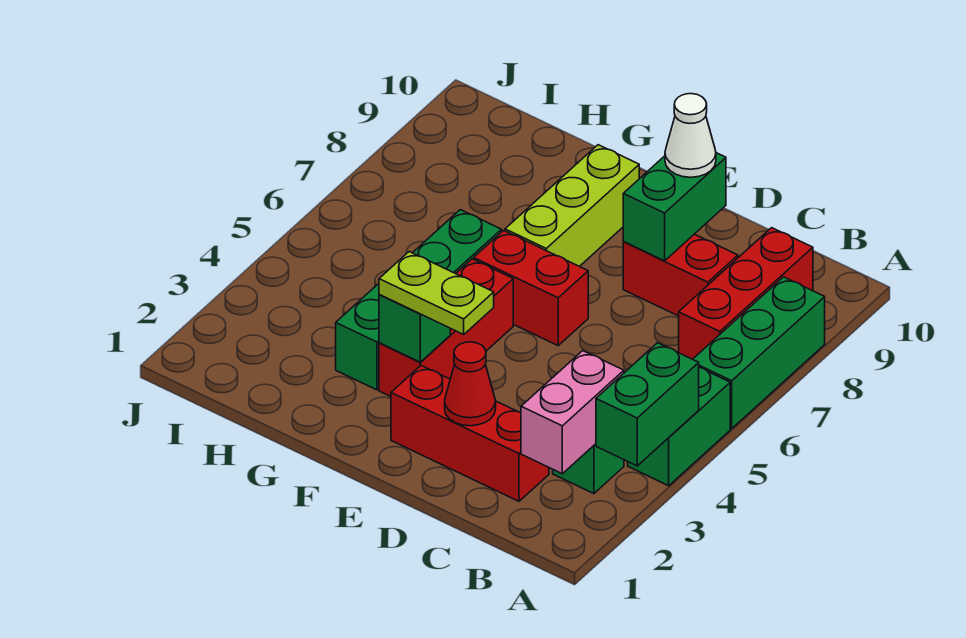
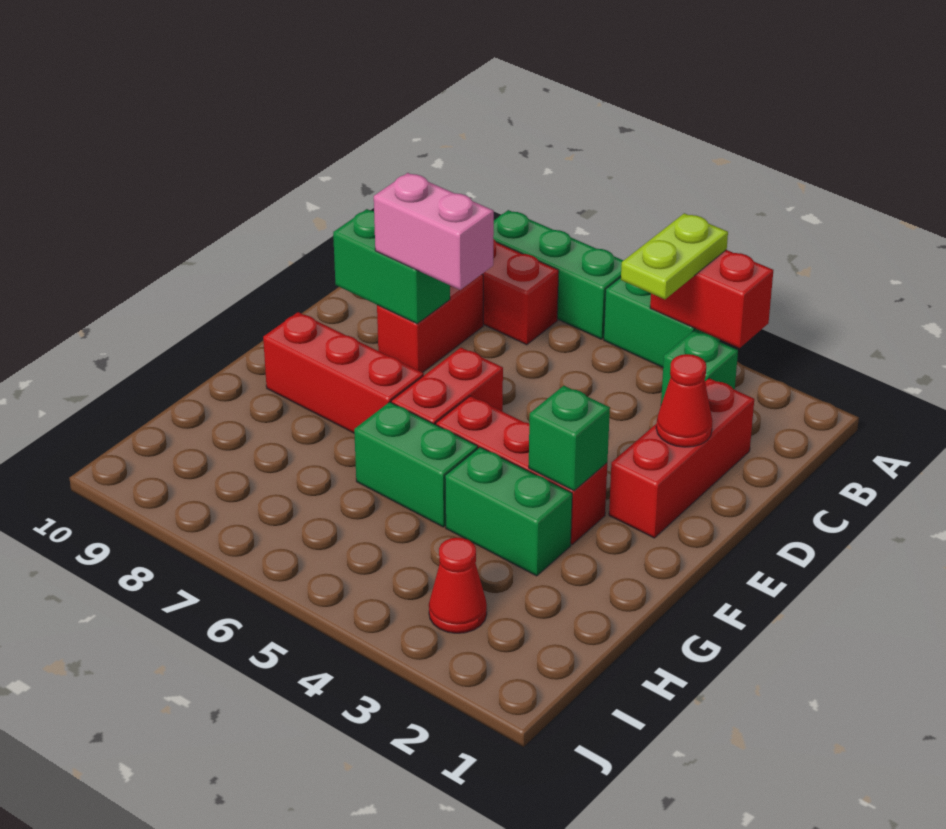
green 1x2 brick [596,343,699,466] -> red 1x2 brick [650,250,773,348]
pink 1x2 brick [521,351,624,474] -> pink 1x2 brick moved to [374,173,494,290]
white 1x1 cone [665,94,716,177] -> none
lime 1x2 plate [379,252,494,334] -> lime 1x2 plate moved to [621,213,728,299]
lime 1x3 brick [505,145,639,267] -> red 1x3 brick [263,312,424,433]
none -> red 1x1 cone [429,538,487,633]

